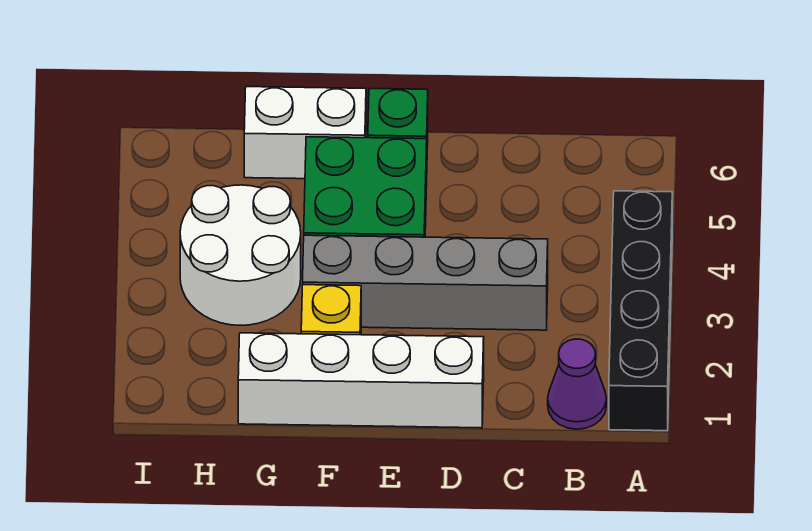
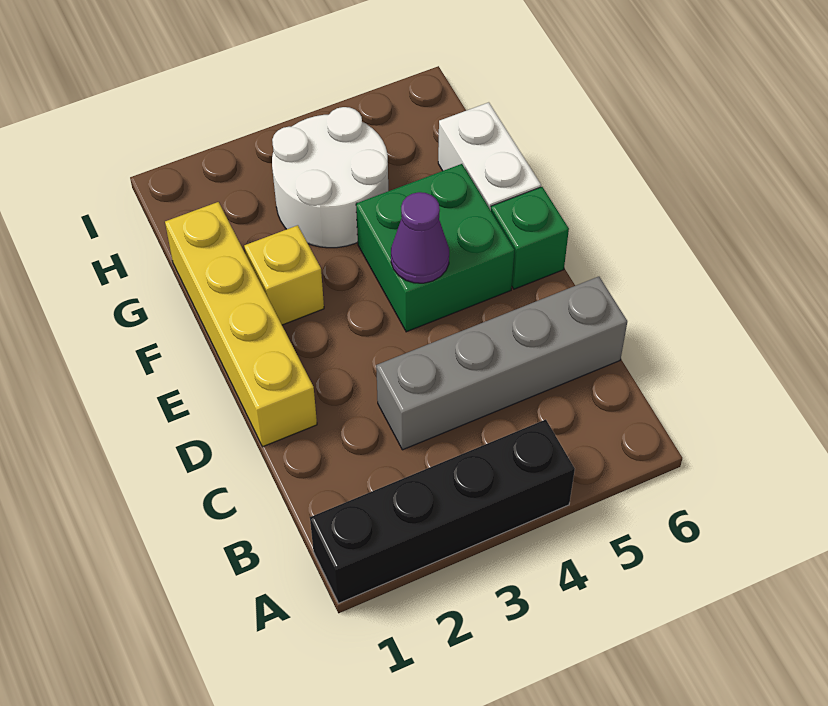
purple 1x1 cone [548,339,606,429] -> purple 1x1 cone moved to [391,192,449,283]
grey 1x4 brick [303,235,548,330] -> grey 1x4 brick turned to [376,277,627,450]
white 1x4 brick [238,333,484,428] -> yellow 1x4 brick [165,202,317,447]

